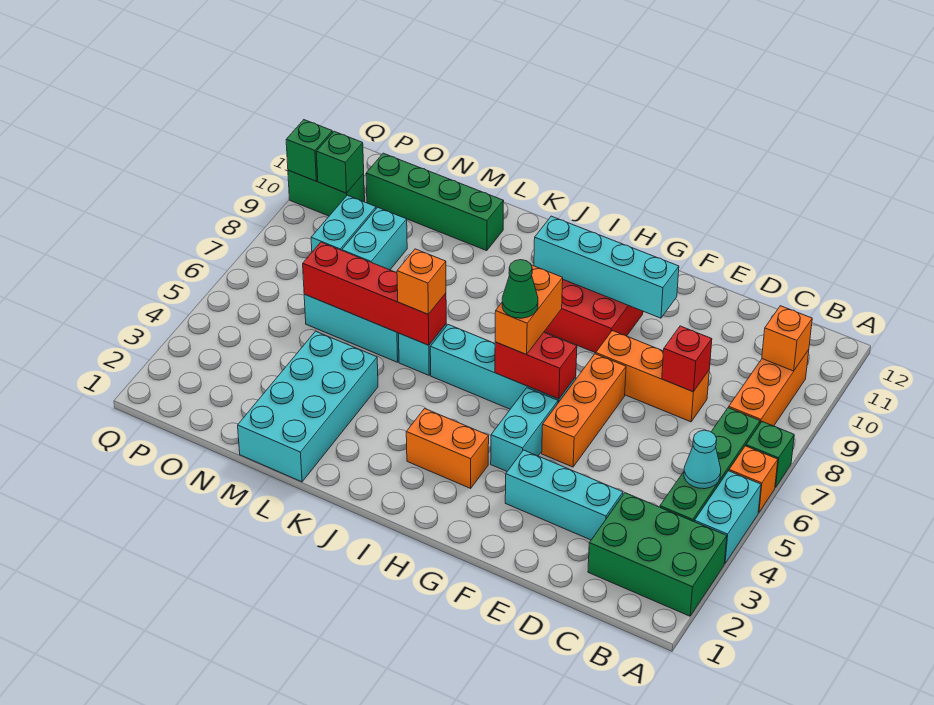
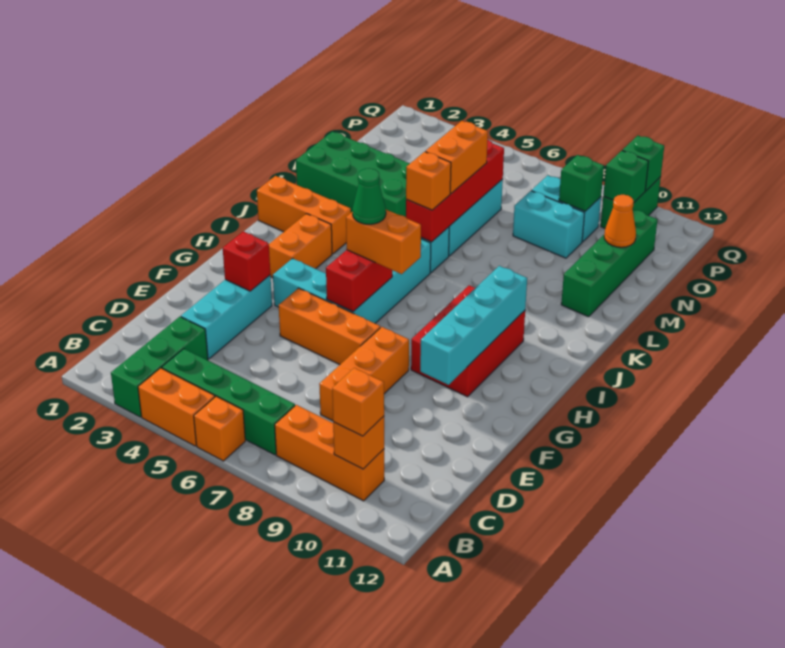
green 2x3 brick [588,493,727,616] -> green 1x3 brick [111,317,208,417]
cyan 1x2 brick [694,471,761,564] -> orange 1x2 brick [138,368,215,446]
green 1x1 brick [746,422,794,488] -> green 1x1 brick moved to [559,155,604,211]
cyan 1x1 cone [684,430,721,489] -> none
none -> orange 1x1 brick [332,368,384,436]
red 1x1 brick [662,326,712,392] -> red 1x1 brick moved to [223,231,270,291]
none -> orange 1x3 brick [257,176,351,254]
cyan 2x4 brick [238,331,378,482] -> green 2x4 brick [296,132,410,217]
none -> orange 1x2 brick [425,121,488,194]
none -> orange 1x1 cone [604,195,636,247]

